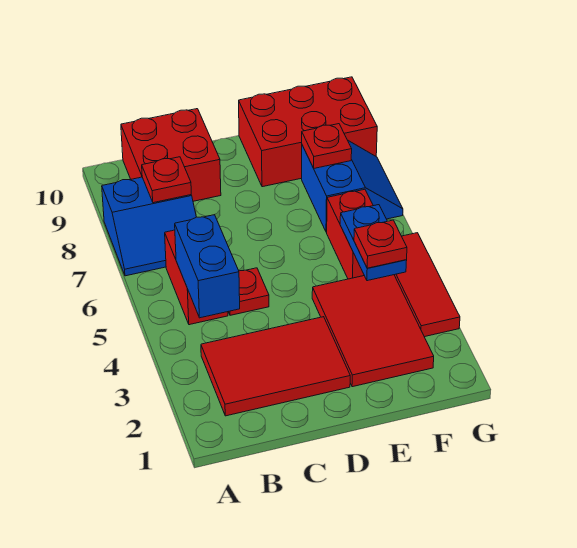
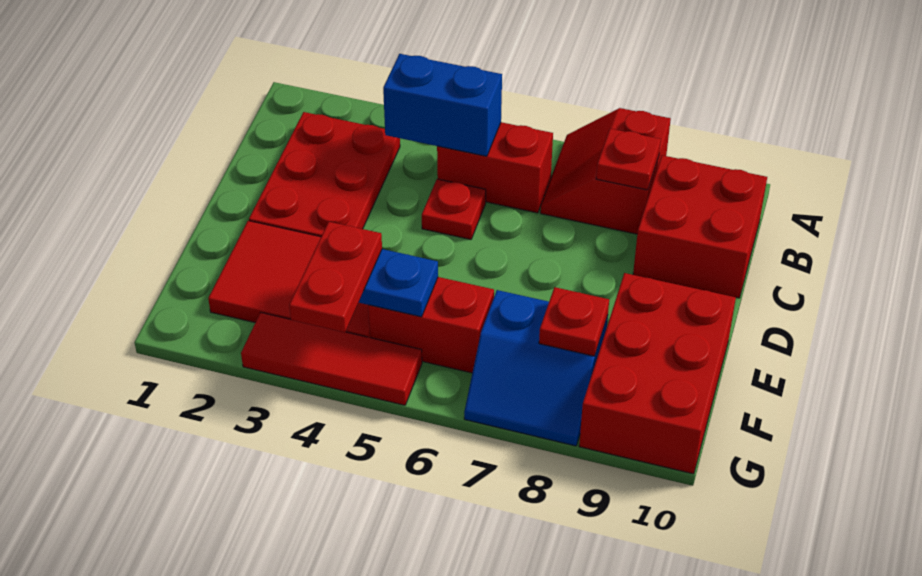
blue 2x2 slope [102,177,196,276] -> red 2x2 slope [540,108,671,234]
red 2x3 tile [201,317,350,416] -> red 2x3 plate [249,112,400,237]
red 1x1 plate [354,220,407,268] -> red 1x2 plate [289,222,382,332]

